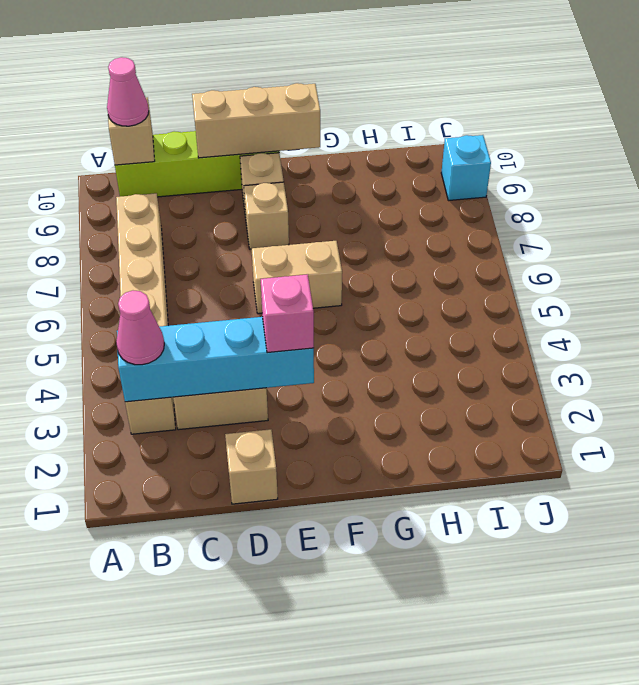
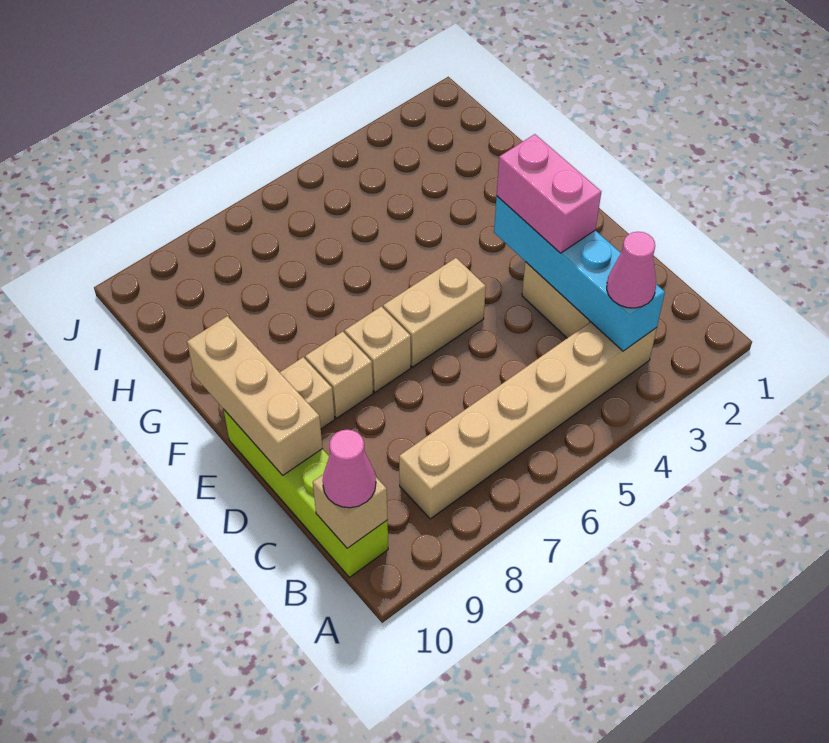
tan 1x1 brick [225,429,278,504] -> tan 1x1 brick moved to [345,306,411,392]
pink 1x1 brick [261,274,314,353] -> pink 1x2 brick [497,134,601,253]
tan 1x2 brick [252,241,342,314] -> tan 1x2 brick turned to [383,258,486,367]
cyan 1x1 brick [441,135,491,201] -> none

